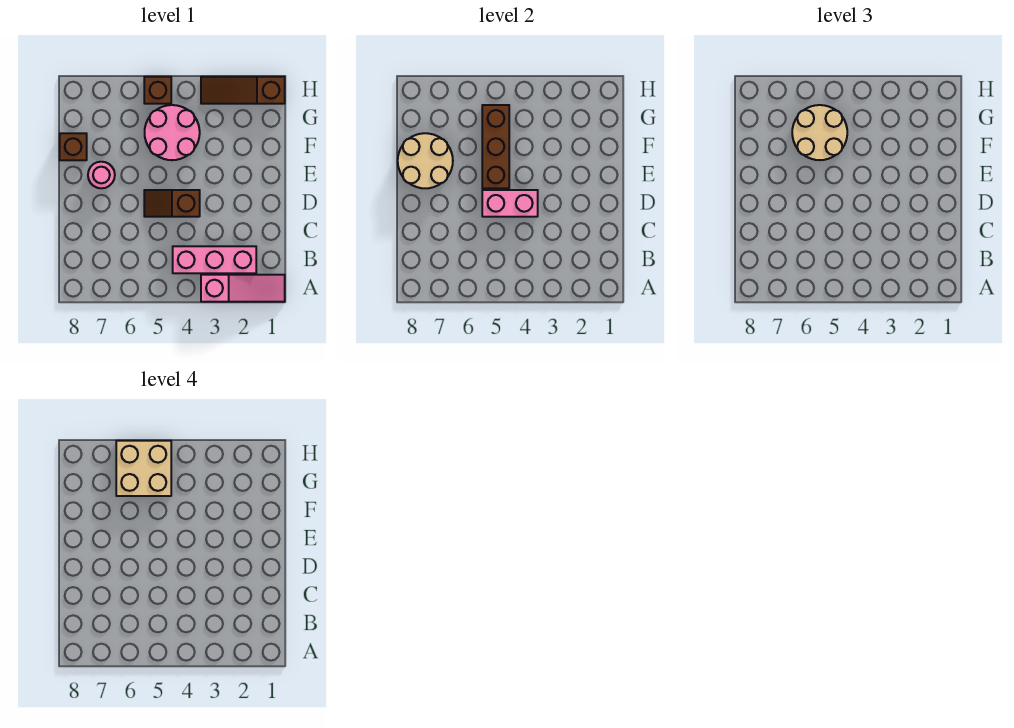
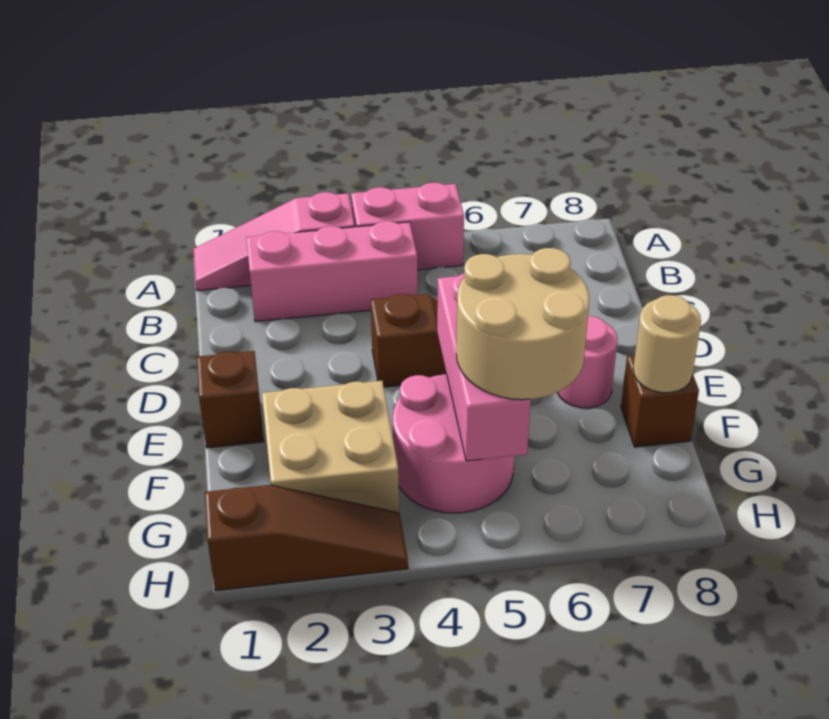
pink 1x2 brick [482,190,538,217] -> pink 1x2 brick moved to [351,183,464,270]
brown 1x3 brick [482,105,509,188] -> pink 1x3 brick [437,273,531,461]
tan 2x2 round brick [398,133,453,188] -> tan 1x1 round brick [633,295,701,393]
tan 2x2 brick [116,441,171,496] -> tan 2x2 brick moved to [262,381,399,513]
brown 1x1 brick [144,77,171,104] -> brown 1x1 brick moved to [197,351,264,448]

